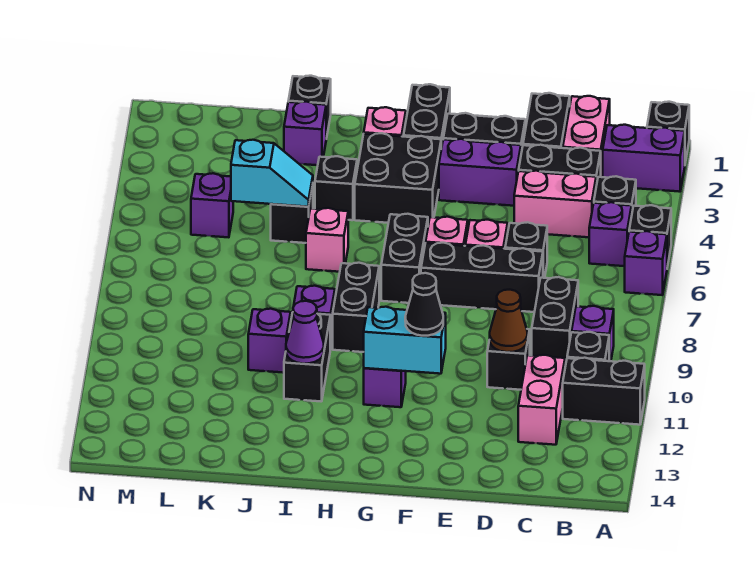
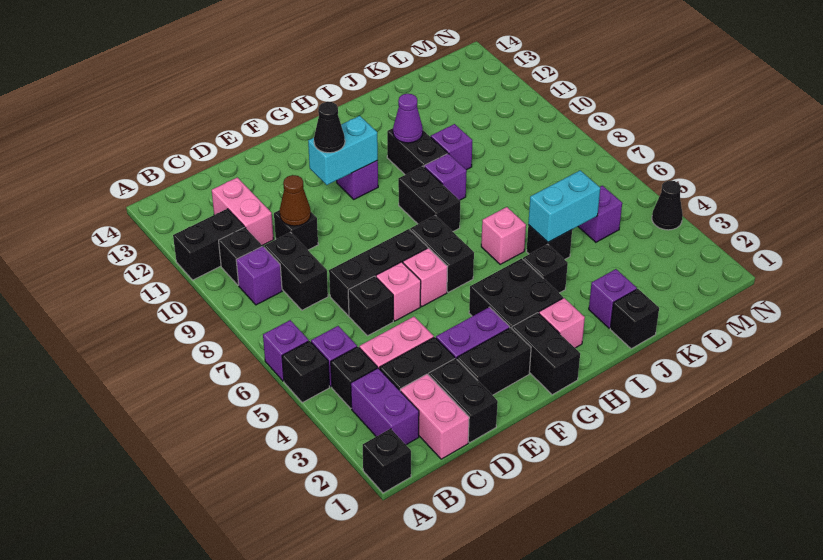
purple 1x2 brick [603,125,685,192] -> purple 1x2 brick turned to [351,368,419,445]
cyan 1x2 slope [231,140,313,207] -> cyan 1x2 brick [528,170,600,242]
none -> black 1x1 cone [652,180,683,230]

